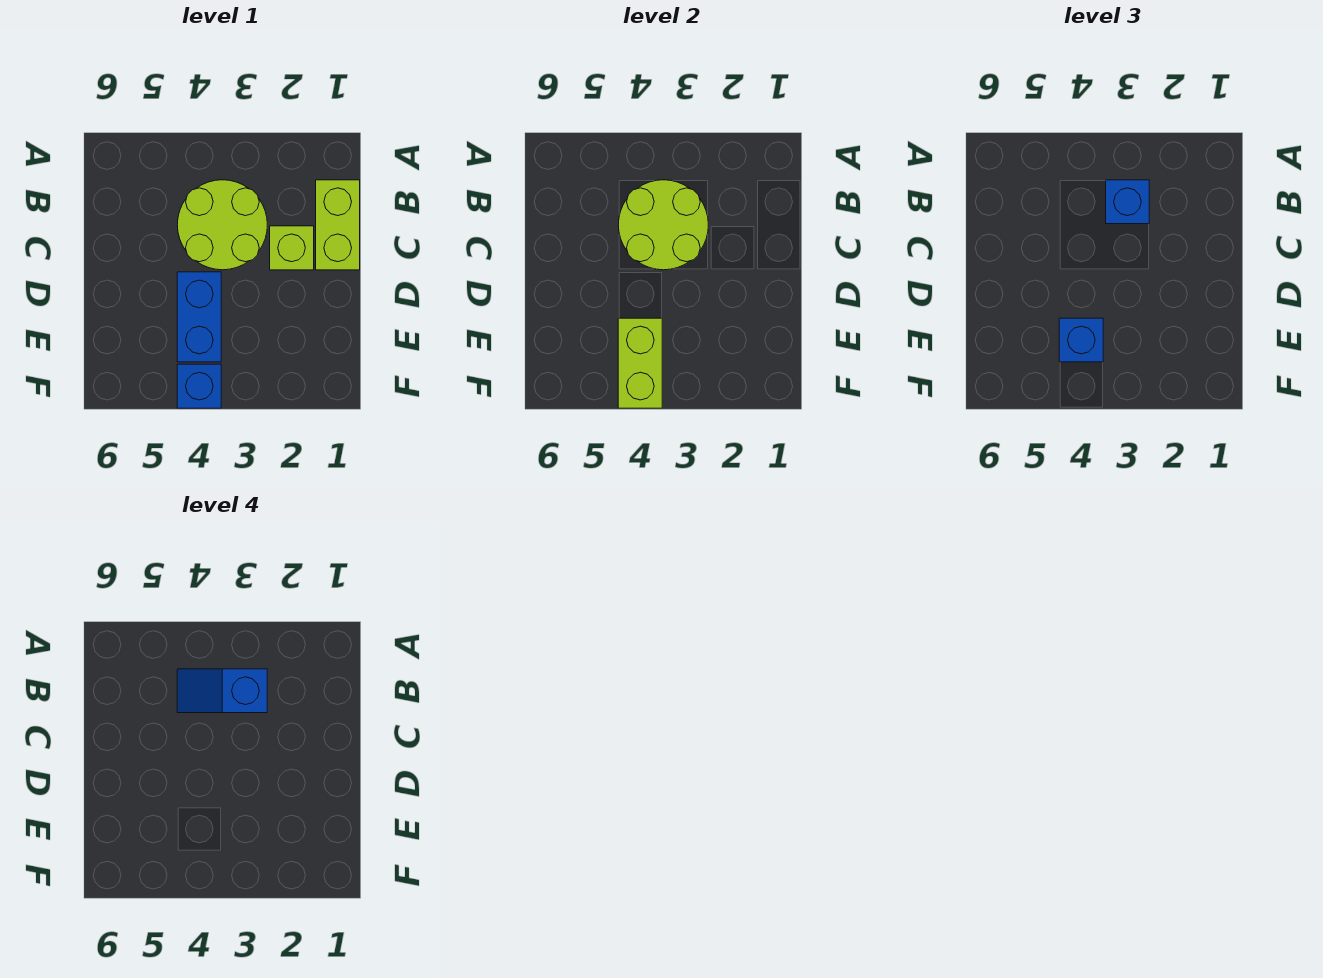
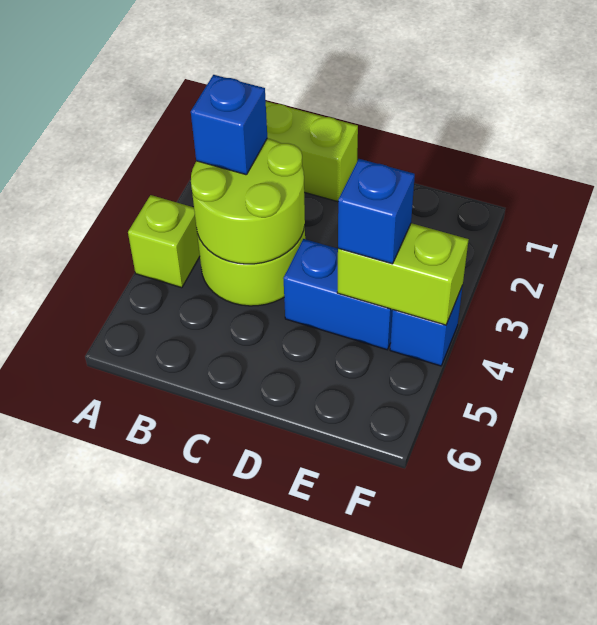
blue 1x2 slope [177,669,267,713] -> none
lime 1x1 brick [270,226,314,270] -> lime 1x1 brick moved to [128,195,200,288]

